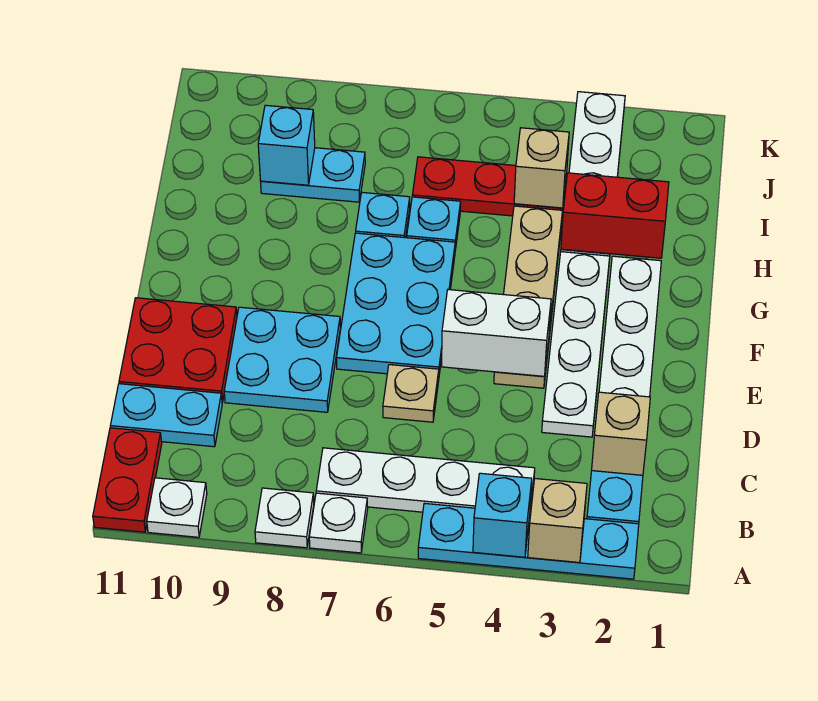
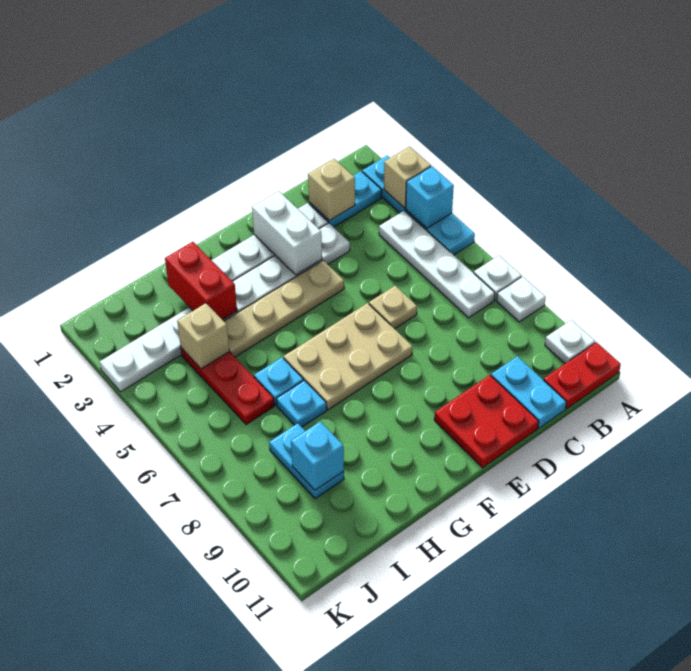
cyan 2x2 plate [224,307,340,412] -> none
white 1x2 brick [442,290,551,376] -> white 1x2 brick moved to [252,191,322,275]
cyan 2x3 plate [336,233,455,374] -> tan 2x3 plate [283,303,413,410]

